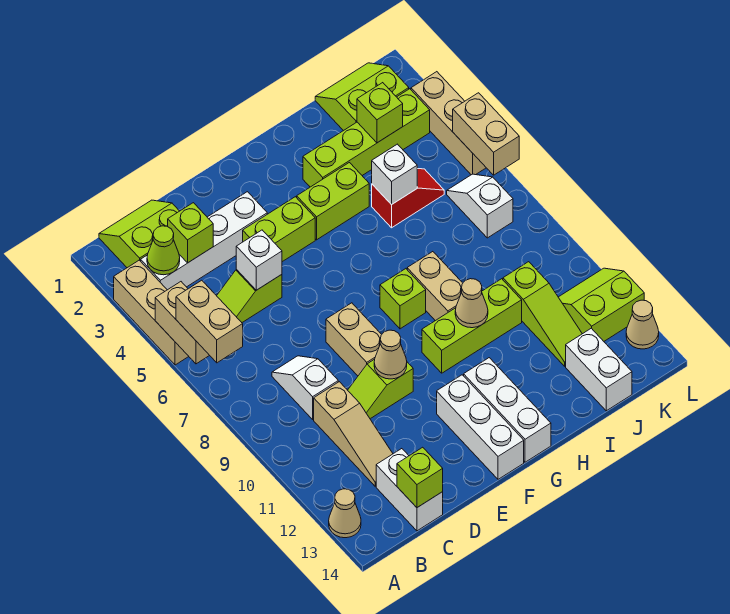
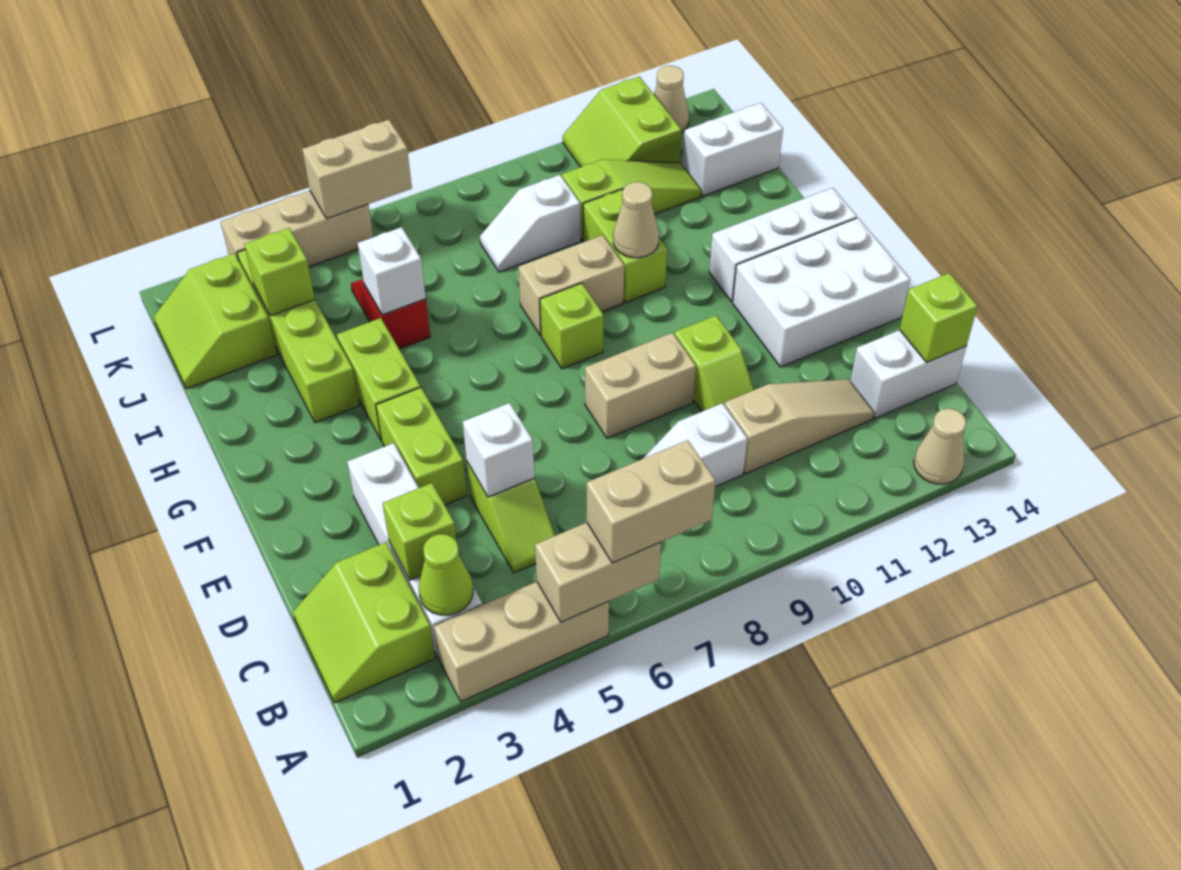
tan 1x1 cone [374,330,407,379] -> none
white 1x3 brick [437,375,524,479] -> white 2x3 brick [733,218,910,367]
lime 1x3 brick [422,279,522,373] -> lime 1x2 brick [583,189,667,303]
white 1x2 slope [447,174,513,238] -> white 1x2 slope moved to [480,175,580,272]

